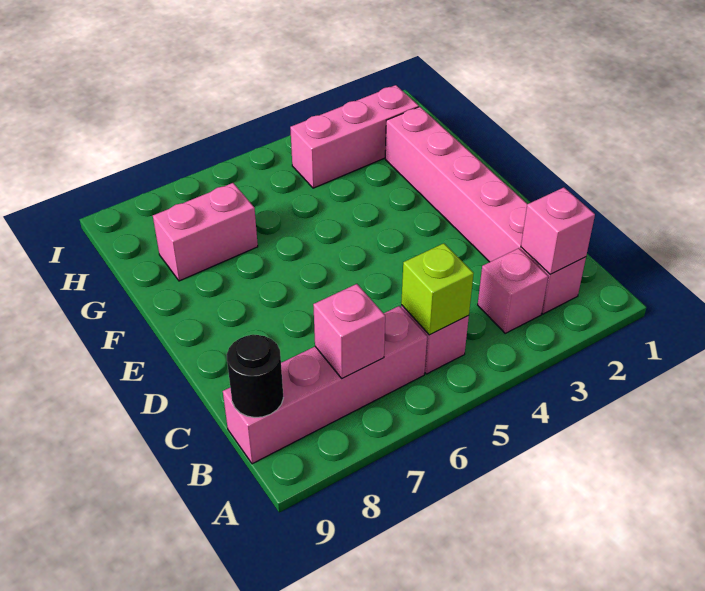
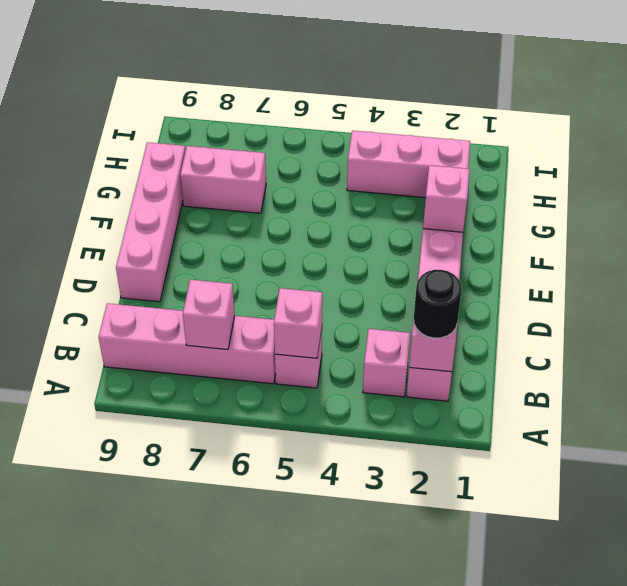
lime 1x1 brick [401,243,474,335] -> pink 1x1 brick [274,288,322,358]
black 1x1 round brick [227,334,283,418] -> black 1x1 round brick moved to [414,270,462,338]
none -> pink 1x4 brick [116,142,185,302]
none -> pink 1x1 brick [423,165,470,232]

